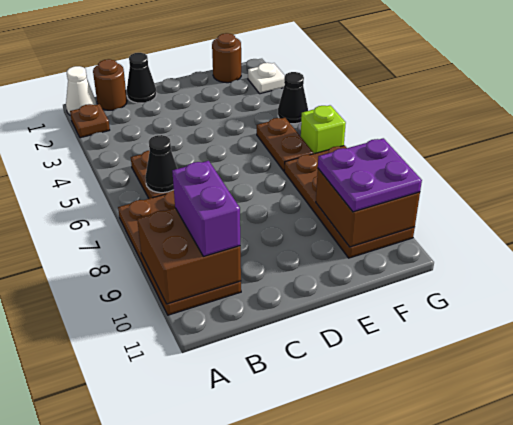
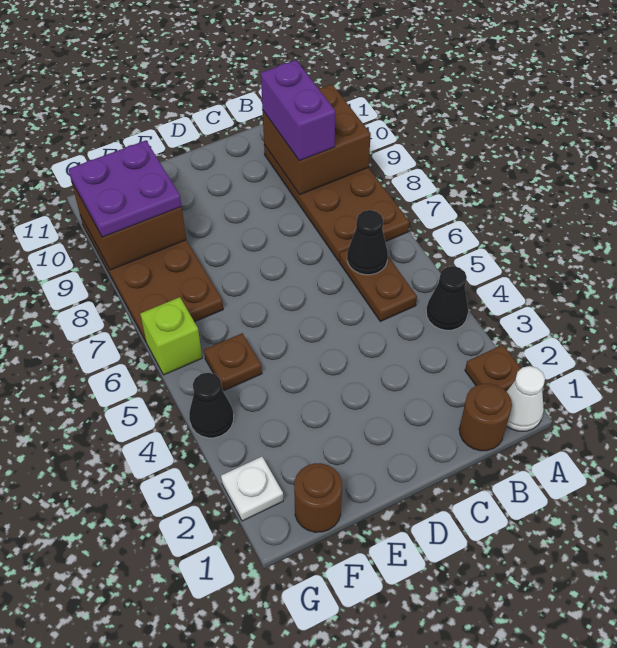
black 1x1 cone [127,53,157,103] -> black 1x1 cone moved to [426,266,468,330]
brown 1x2 plate [257,118,314,171] -> brown 1x1 plate [204,333,262,391]

